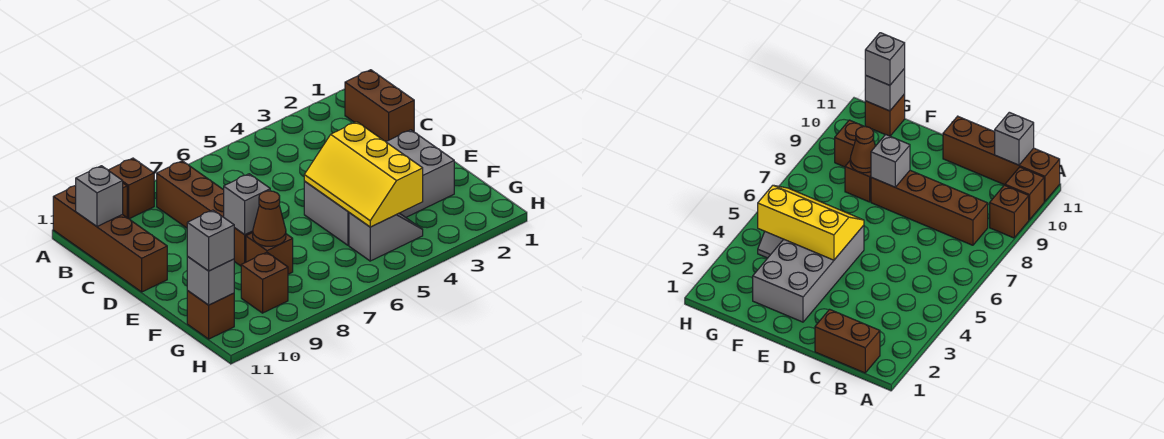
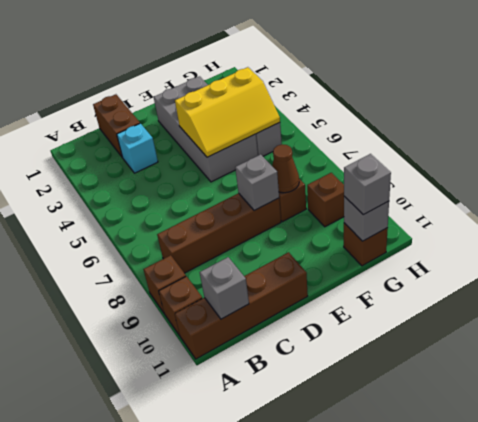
brown 1x2 brick [345,70,414,142] -> brown 1x2 brick turned to [93,94,140,157]
none -> cyan 1x1 brick [117,123,158,173]

